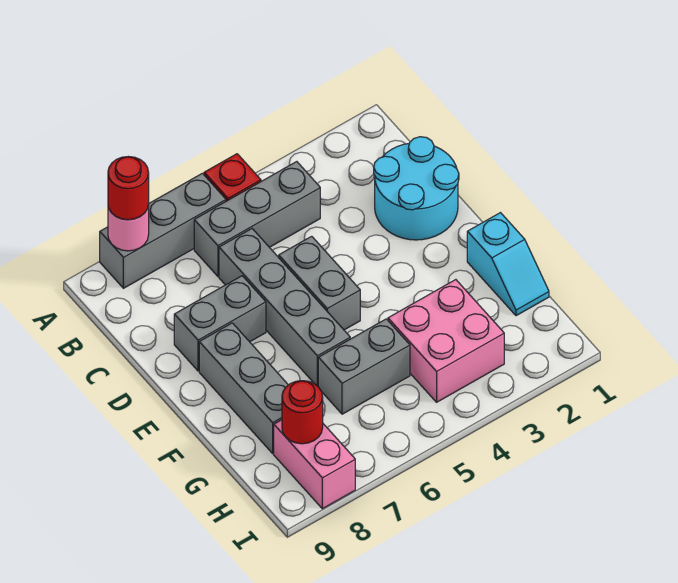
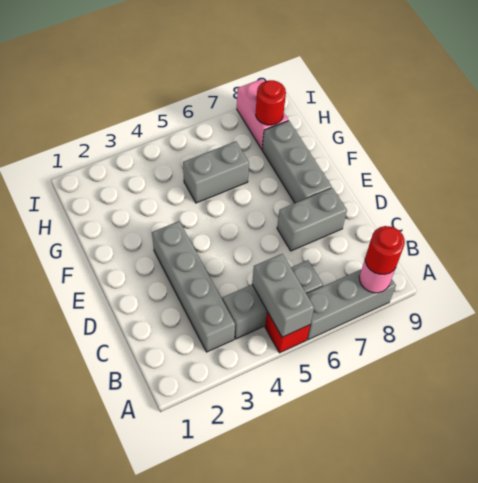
cyan 2x2 round brick [374,137,459,240] -> none
grey 1x4 brick [219,229,350,386] -> grey 1x4 brick moved to [152,221,235,352]
grey 1x2 brick [279,236,360,330] -> grey 1x2 brick moved to [252,254,314,337]
cyan 1x2 slope [467,213,549,316] -> none
pink 2x2 brick [388,280,504,402] -> none

